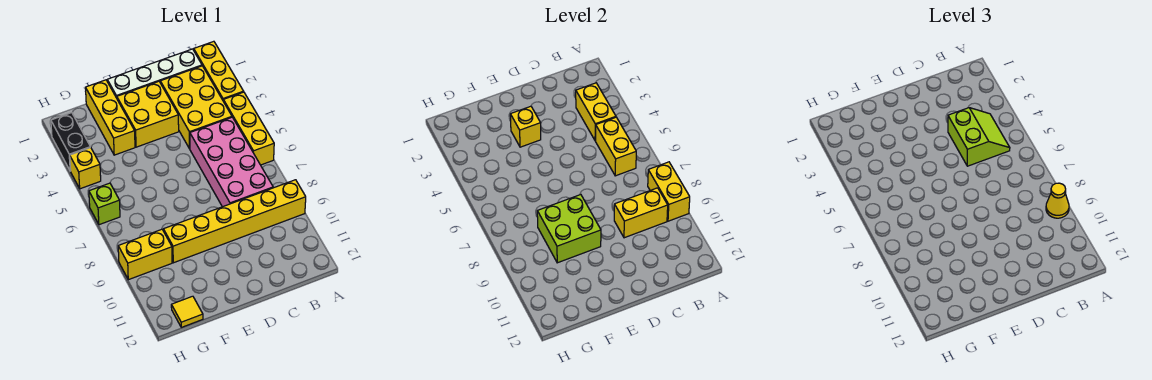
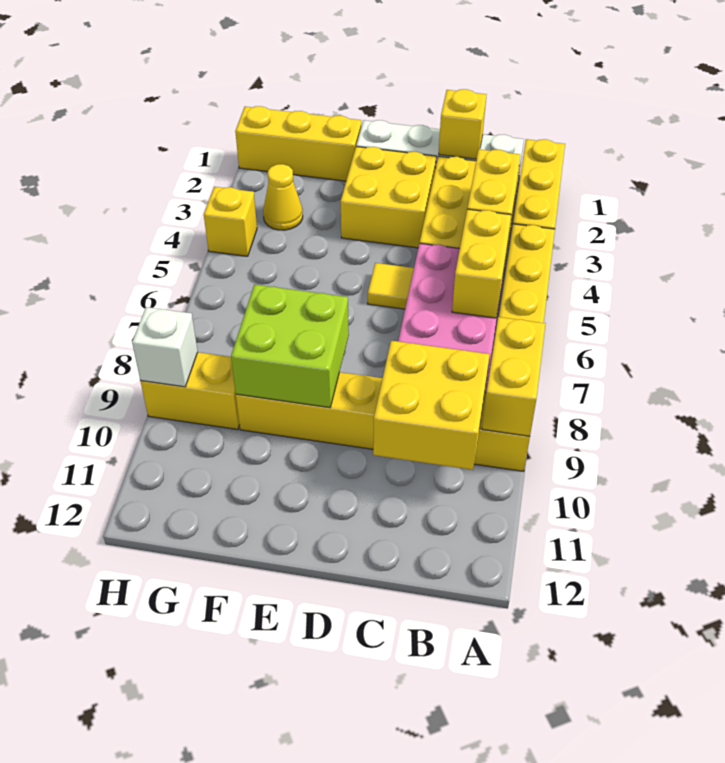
yellow 1x1 cone [1046,183,1069,218] -> yellow 1x1 cone moved to [263,164,303,230]
lime 2x2 slope [948,108,1010,166] -> none
yellow 1x2 brick [614,188,668,238] -> yellow 2x2 brick [373,341,490,470]
yellow 1x1 brick [510,106,541,147] -> yellow 1x1 brick moved to [439,89,487,159]
yellow 1x3 brick [85,80,135,155] -> yellow 1x3 brick turned to [235,106,361,181]
yellow 1x1 tile [171,296,203,327] -> yellow 1x1 tile moved to [368,263,414,309]
black 1x2 brick [51,113,90,171] -> none
lime 1x1 brick [89,183,120,225] -> none
none -> white 1x1 brick [132,307,198,387]

